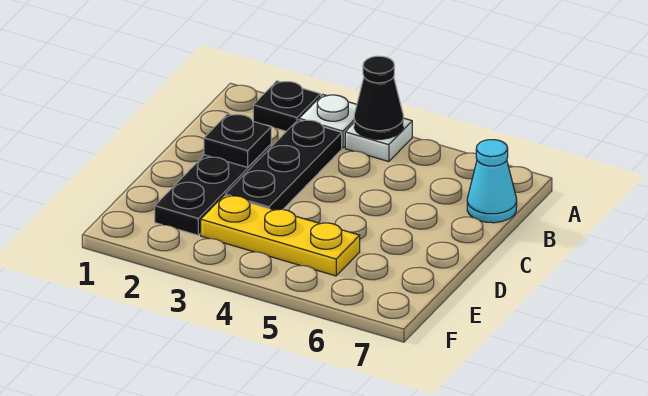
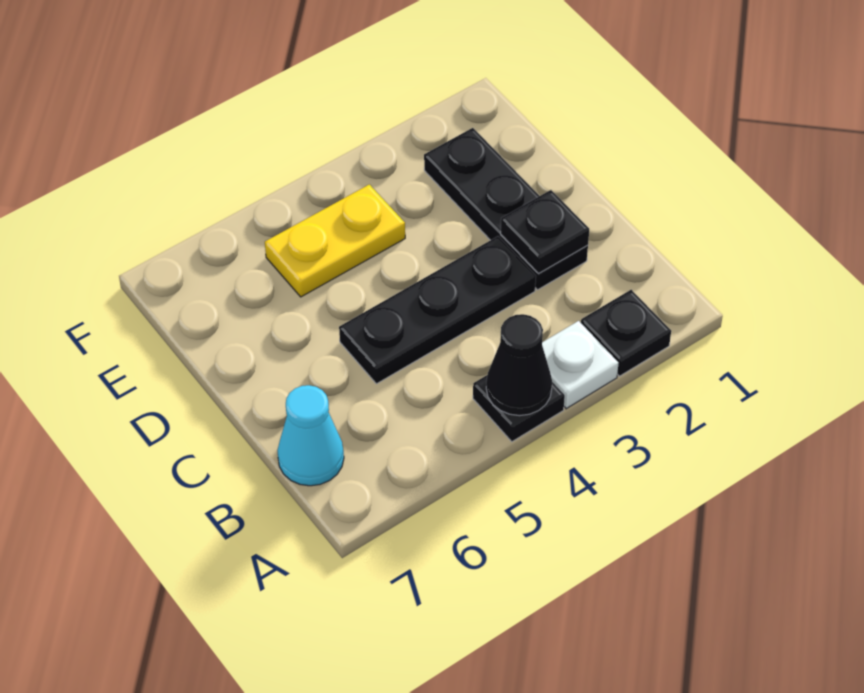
white 1x1 plate [345,118,412,162] -> black 1x1 plate [473,375,565,442]
black 1x3 plate [225,120,342,210] -> black 1x3 plate turned to [339,236,536,384]
yellow 1x3 plate [201,195,360,276] -> yellow 1x2 plate [265,184,405,297]

